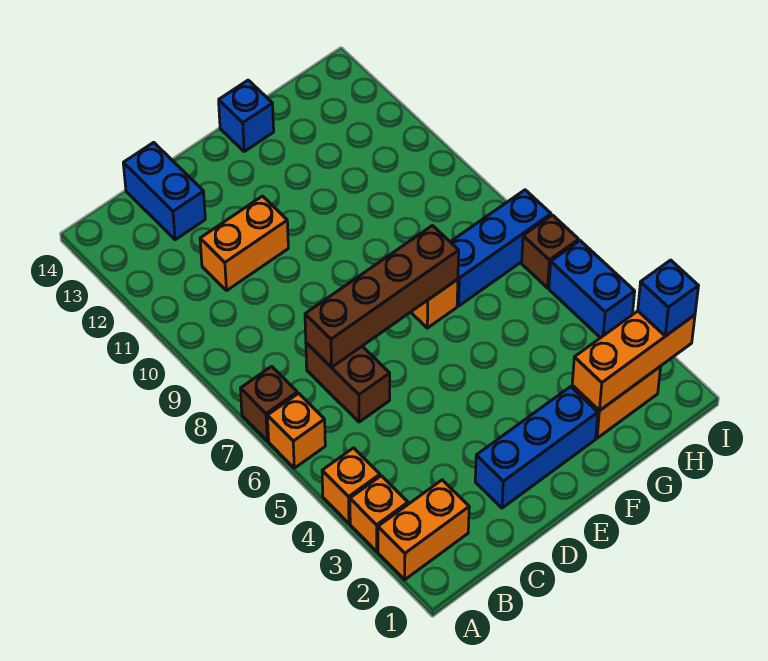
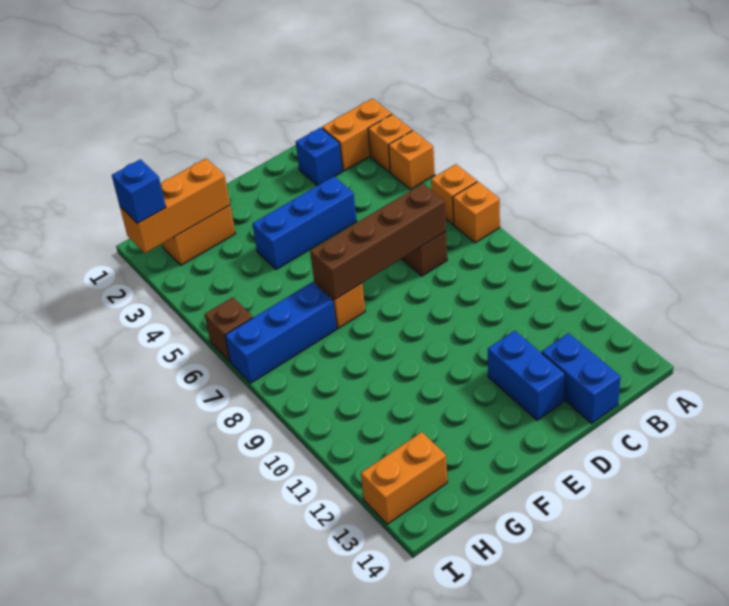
brown 1x1 brick [240,366,297,441] -> orange 1x1 brick [453,182,500,243]
orange 1x2 brick [200,196,288,290] -> orange 1x2 brick moved to [361,432,447,524]
blue 1x3 brick [475,387,598,508] -> blue 1x3 brick moved to [252,176,357,270]
blue 1x1 brick [219,80,274,151] -> blue 1x1 brick moved to [296,127,343,186]
blue 1x2 brick [549,241,635,338] -> blue 1x2 brick moved to [488,331,565,420]

